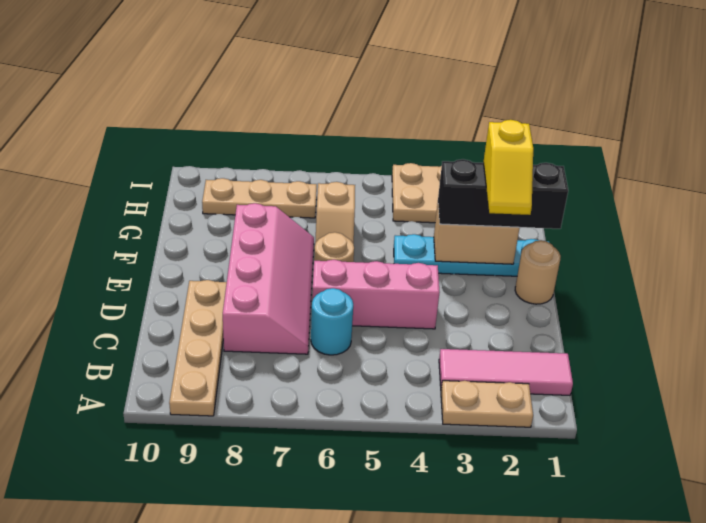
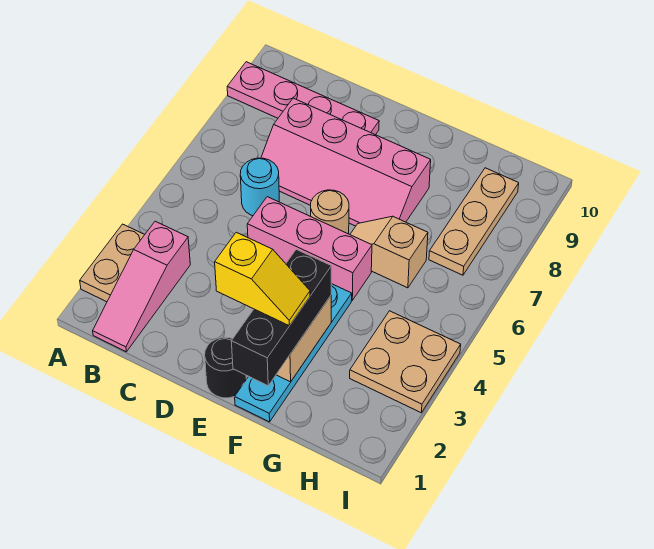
tan 1x4 plate [169,280,227,416] -> pink 1x4 plate [227,62,379,135]
pink 1x3 tile [439,349,573,395] -> pink 1x3 slope [93,221,190,352]
pink 1x3 brick [312,260,440,329] -> pink 1x3 brick turned to [247,197,372,300]
tan 1x1 round brick [515,240,561,304] -> black 1x1 round brick [205,337,246,398]
yellow 1x2 slope [483,120,533,215] -> yellow 1x2 slope turned to [215,232,310,326]

